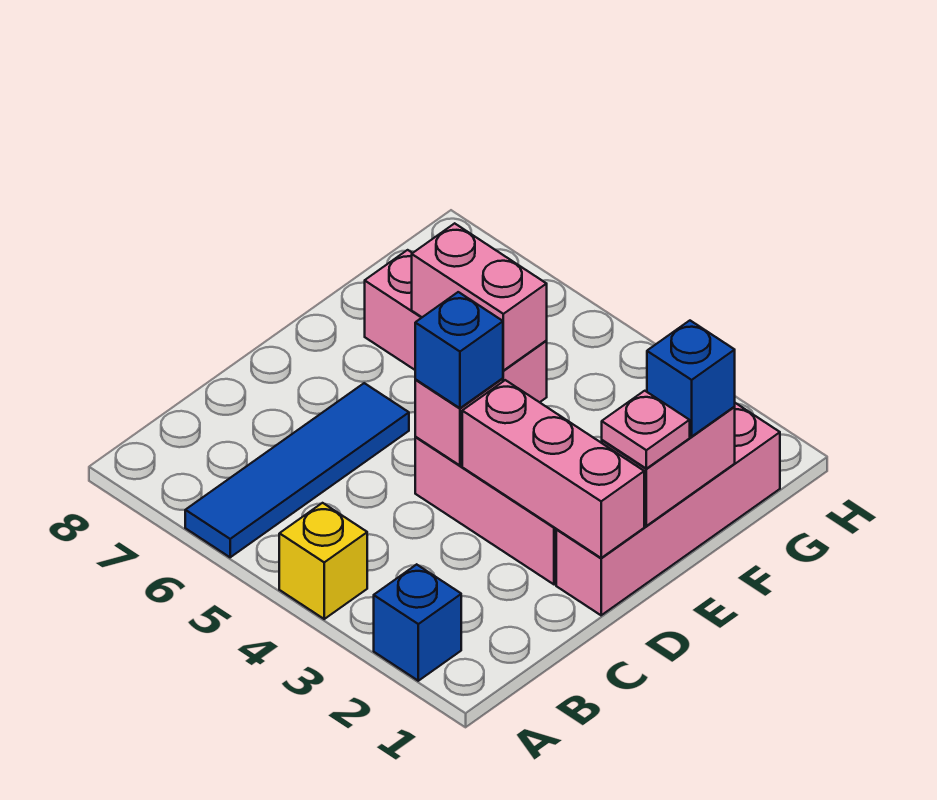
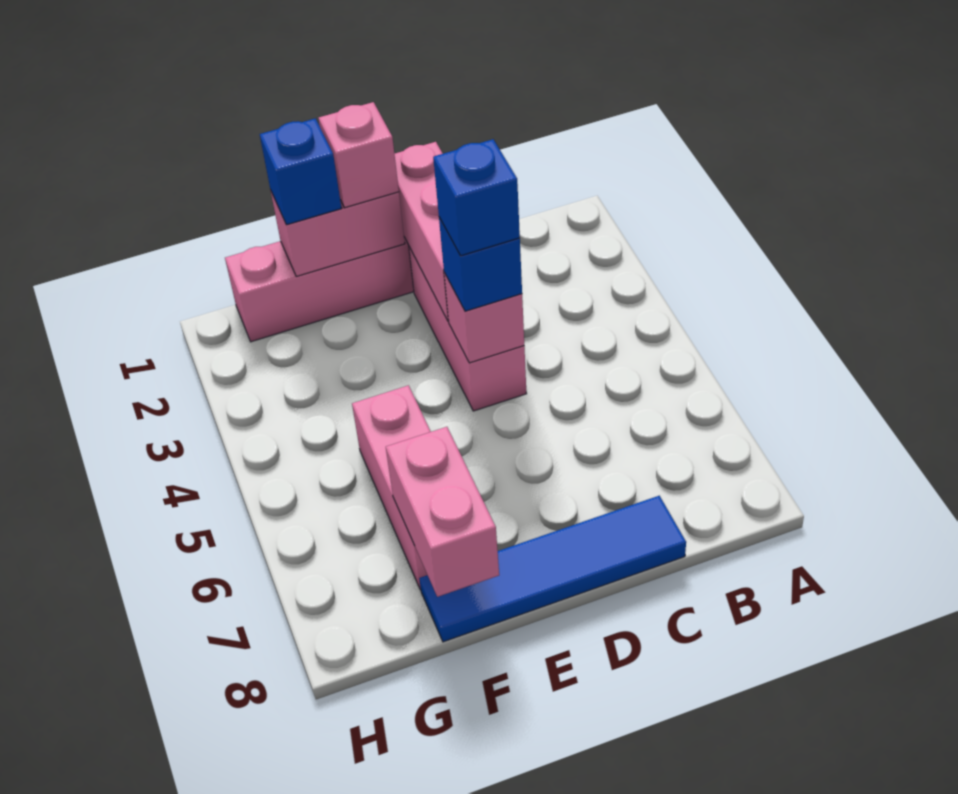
blue 1x1 brick [374,564,461,681] -> blue 1x1 brick moved to [433,139,520,256]
yellow 1x1 brick [279,503,367,619] -> none
blue 1x4 tile [185,383,409,557] -> blue 1x4 tile moved to [419,496,686,642]
pink 1x1 plate [602,391,690,469] -> pink 1x1 brick [319,102,399,208]
pink 1x2 brick [412,223,547,371] -> pink 1x2 brick moved to [386,427,499,597]

